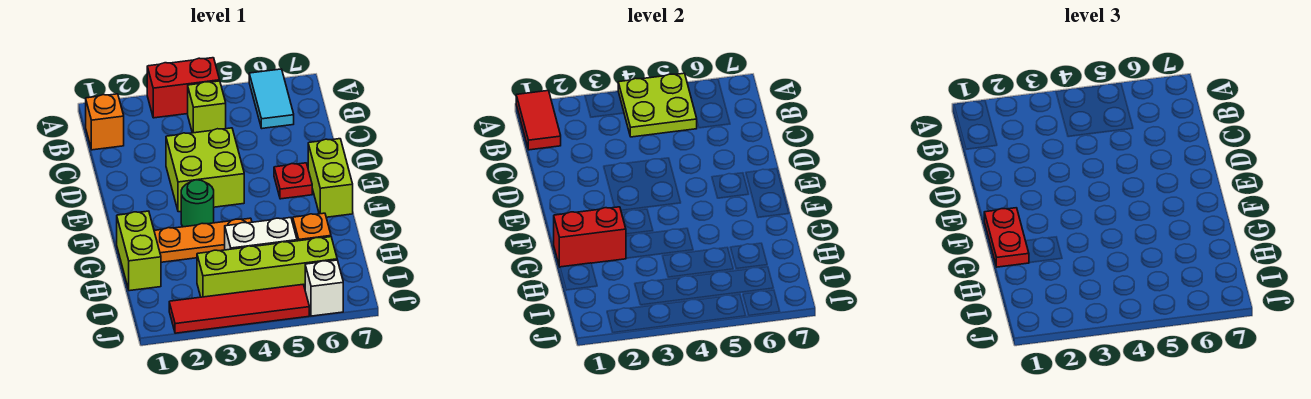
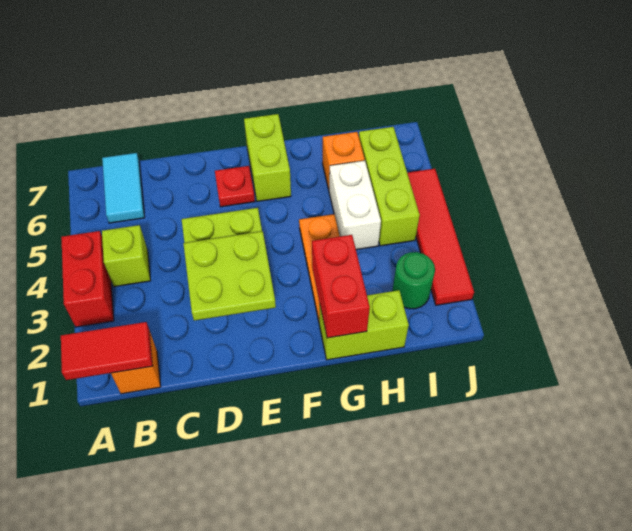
lime 2x2 plate [618,73,697,137] -> lime 2x2 plate moved to [183,231,276,321]
cyan 1x2 tile [249,69,294,128] -> cyan 1x2 tile turned to [102,153,145,223]
lime 1x2 brick [308,139,353,217] -> lime 1x2 brick turned to [244,114,291,201]
red 1x2 plate [984,208,1029,267] -> none
green 1x1 round brick [181,180,214,227] -> green 1x1 round brick moved to [393,252,435,309]
lime 1x4 brick [197,237,337,297] -> lime 1x3 brick [359,127,420,246]
white 1x1 brick [305,260,343,316] -> none

